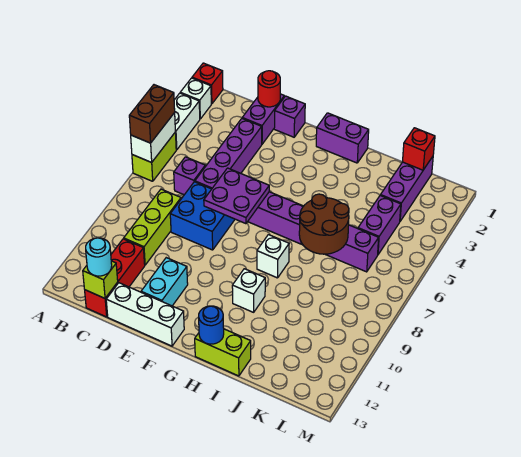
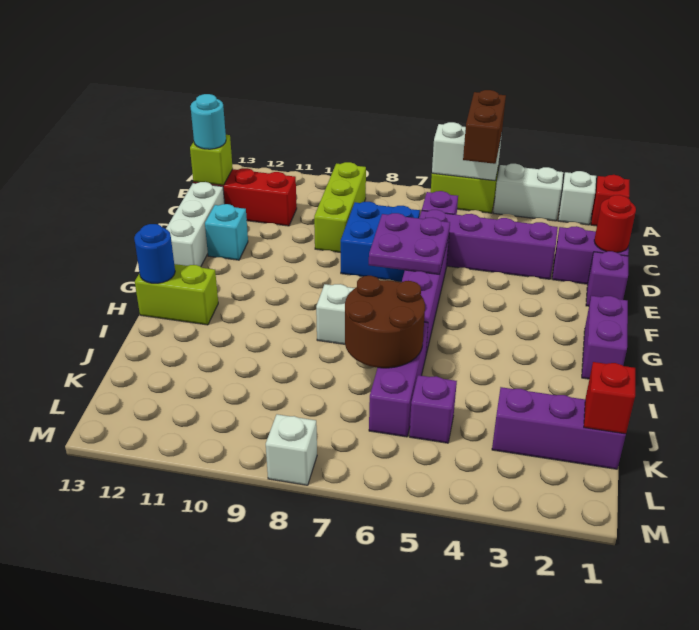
brown 1x2 brick [129,85,175,143] -> brown 1x2 brick turned to [463,90,506,164]
lime 1x3 brick [124,189,181,265] -> lime 1x3 brick turned to [314,162,366,253]
cyan 1x2 brick [141,258,188,306] -> cyan 1x1 brick [205,204,248,260]
white 1x1 brick [232,269,265,312] -> white 1x1 brick moved to [266,414,317,485]
lime 1x2 brick [195,329,251,376] -> lime 1x2 brick turned to [135,264,218,325]
purple 1x2 brick [358,196,401,254] -> purple 1x1 brick [409,375,457,443]

